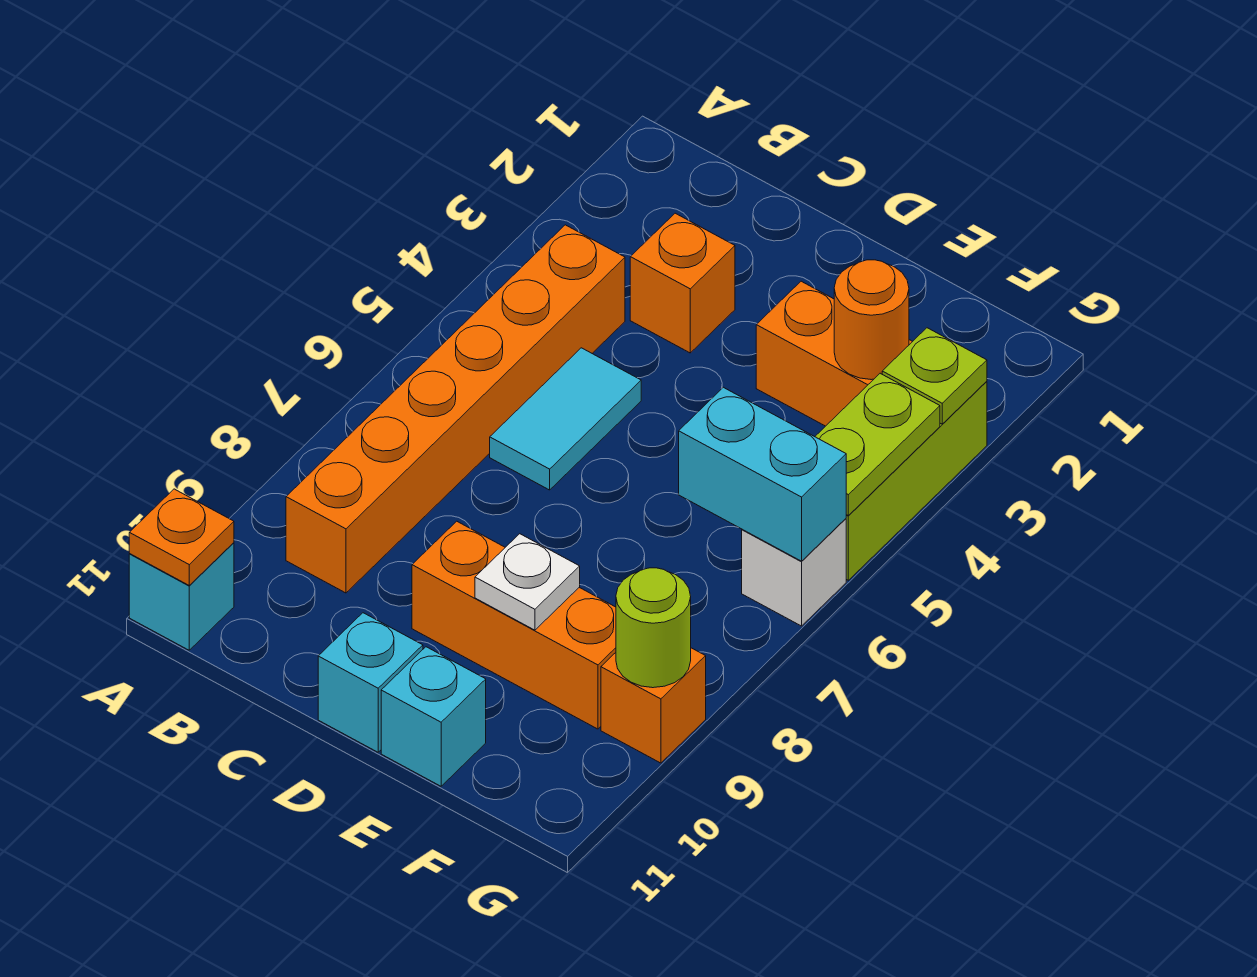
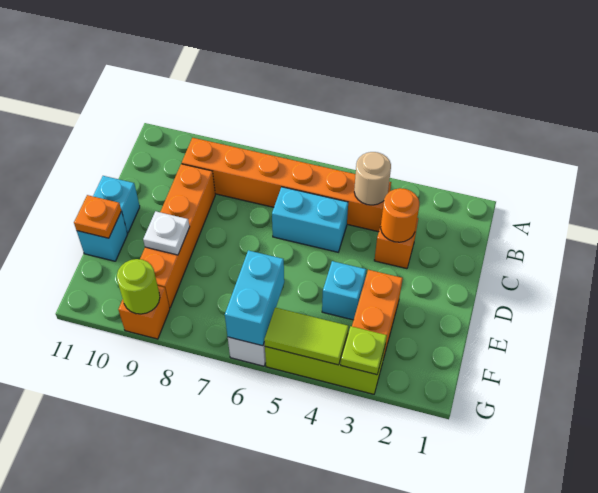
cyan 1x1 brick [129,543,234,650] -> cyan 1x1 brick moved to [322,261,366,320]
orange 1x1 plate [129,489,234,585] -> orange 1x1 plate moved to [74,195,121,238]
none -> tan 1x1 round brick [354,152,391,205]
cyan 1x2 tile [490,348,641,490] -> cyan 1x2 brick [272,187,348,252]
orange 1x3 brick [412,521,616,729] -> orange 1x4 brick [140,164,215,308]
orange 1x1 round brick [834,260,909,380] -> orange 1x1 round brick moved to [381,188,419,242]
lime 1x2 plate [815,373,940,515] -> lime 1x2 tile [264,308,349,365]

